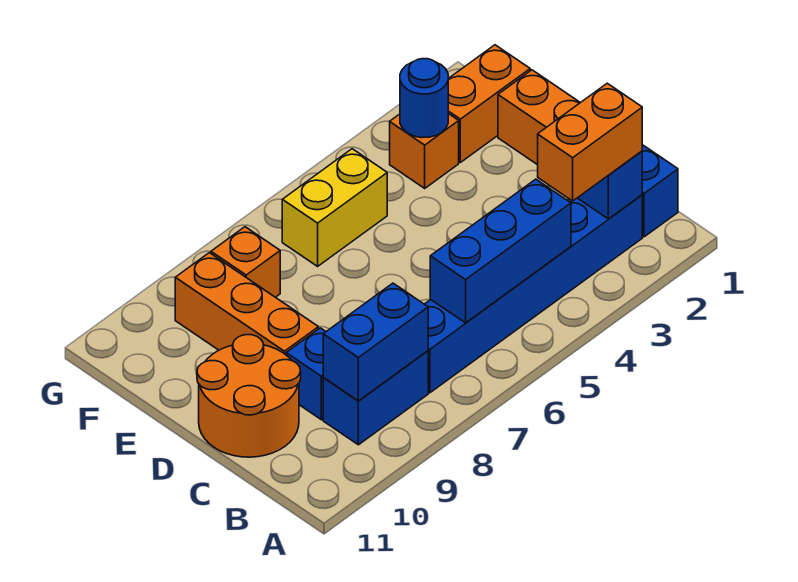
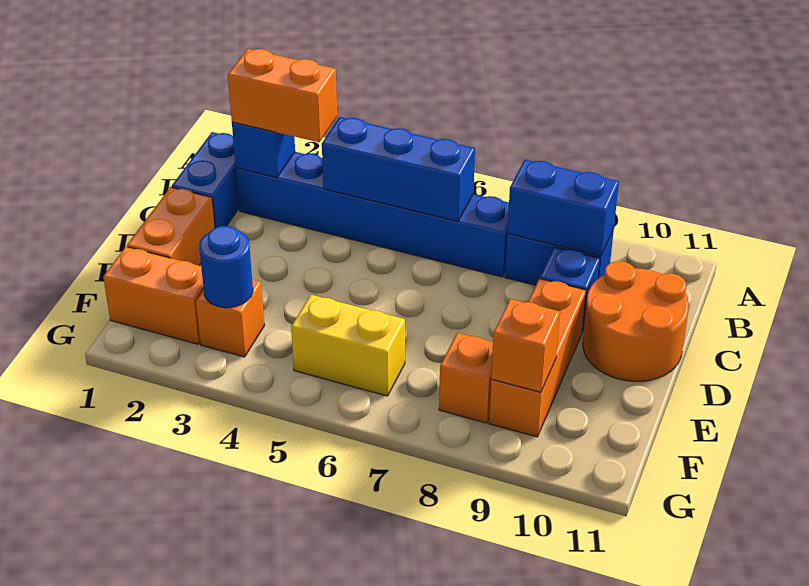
none -> orange 1x1 brick [491,299,560,392]

